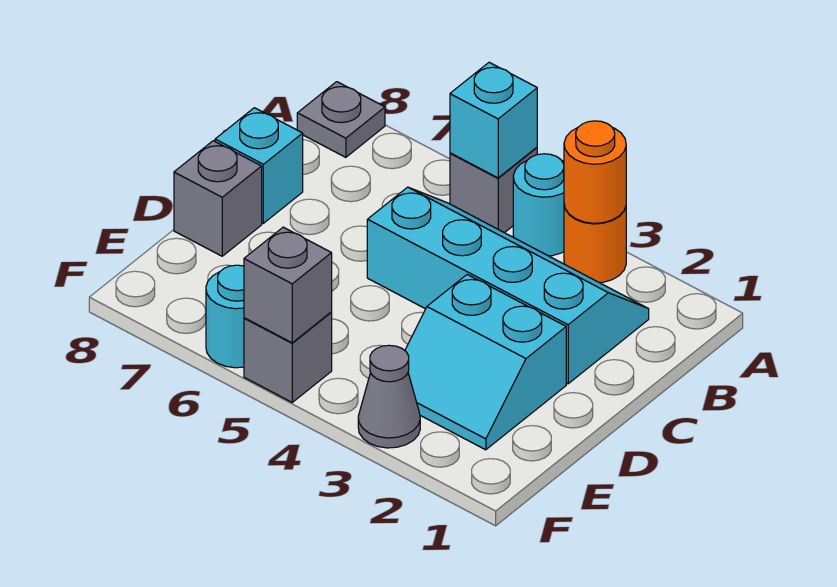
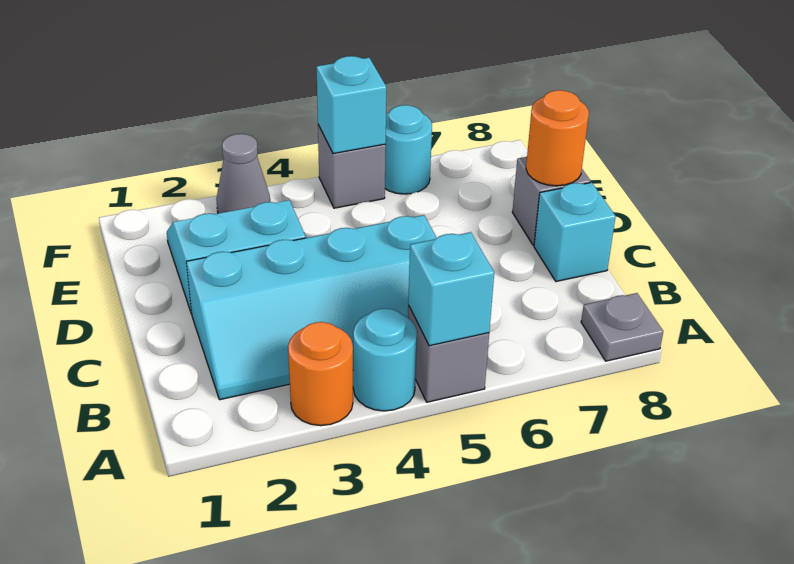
orange 1x1 round brick [564,121,626,223] -> orange 1x1 round brick moved to [526,90,589,186]
grey 1x1 brick [244,227,332,343] -> cyan 1x1 brick [316,56,386,154]

